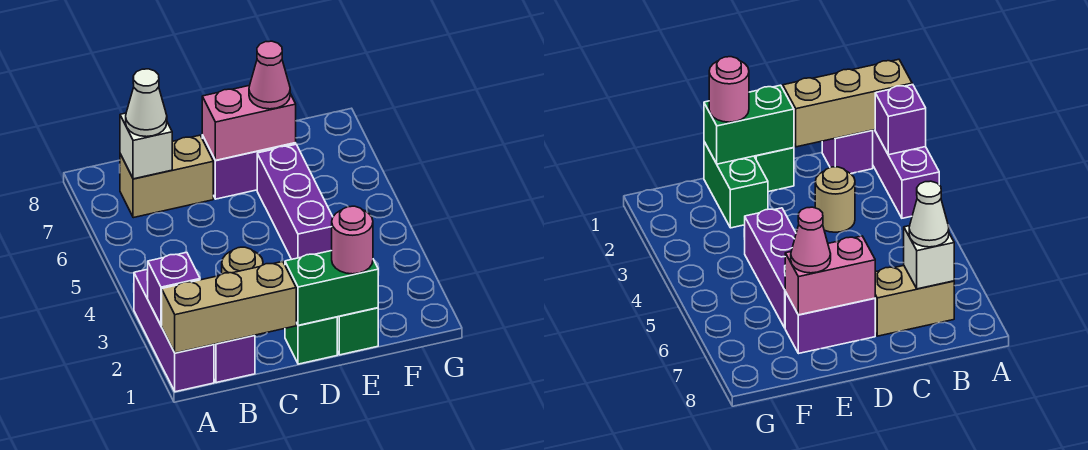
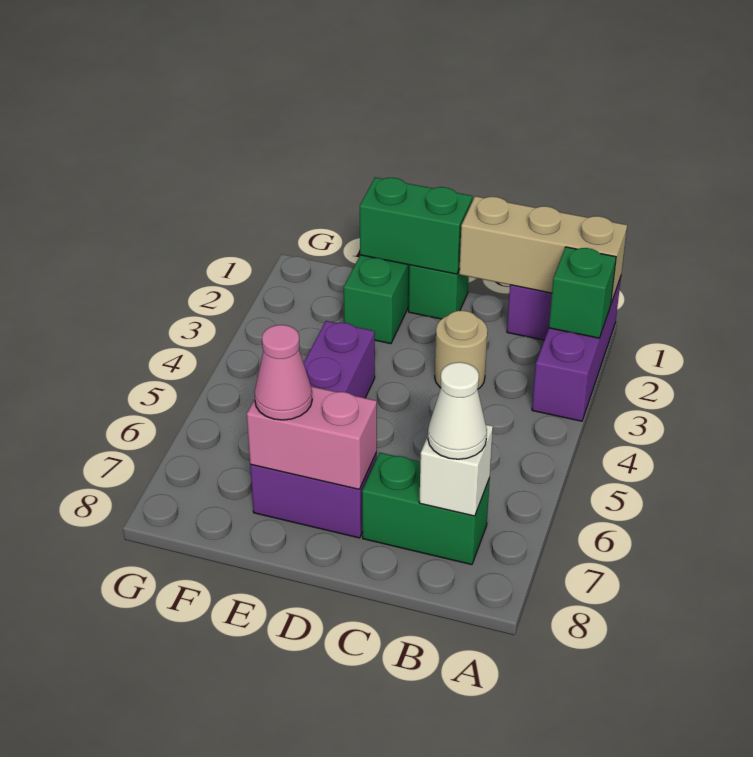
purple 1x1 brick [147,252,200,326] -> green 1x1 brick [549,247,616,338]
tan 1x2 brick [120,135,213,218] -> green 1x2 brick [362,453,490,565]
pink 1x1 round brick [332,206,373,274] -> none

